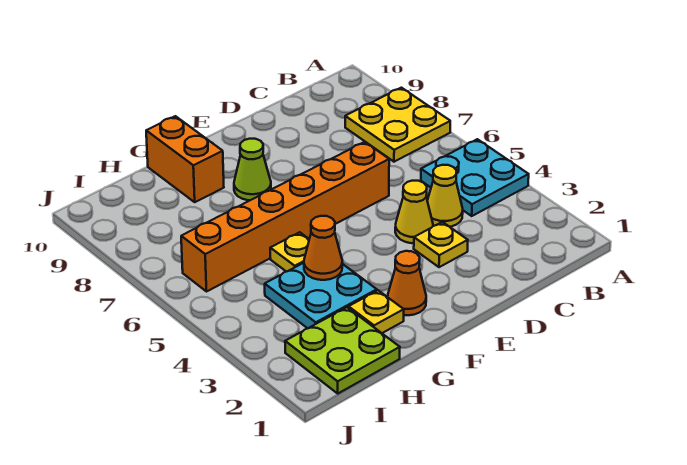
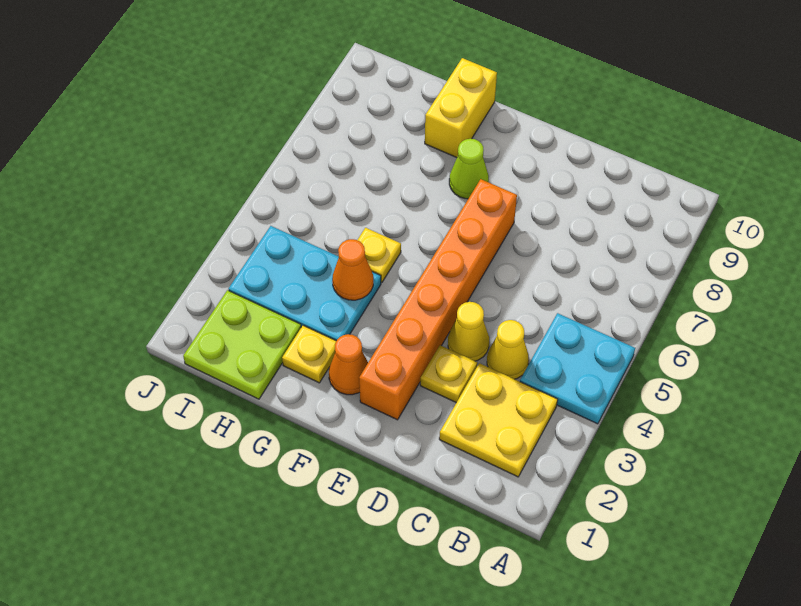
yellow 2x2 plate [345,88,450,162] -> yellow 2x2 plate moved to [439,363,558,477]
orange 1x6 brick [181,142,389,291] -> orange 1x6 brick turned to [359,179,517,420]
cyan 2x2 plate [265,263,377,328] -> cyan 2x3 plate [229,226,381,341]
orange 1x2 brick [146,116,224,202] -> yellow 1x2 brick [425,58,497,158]

